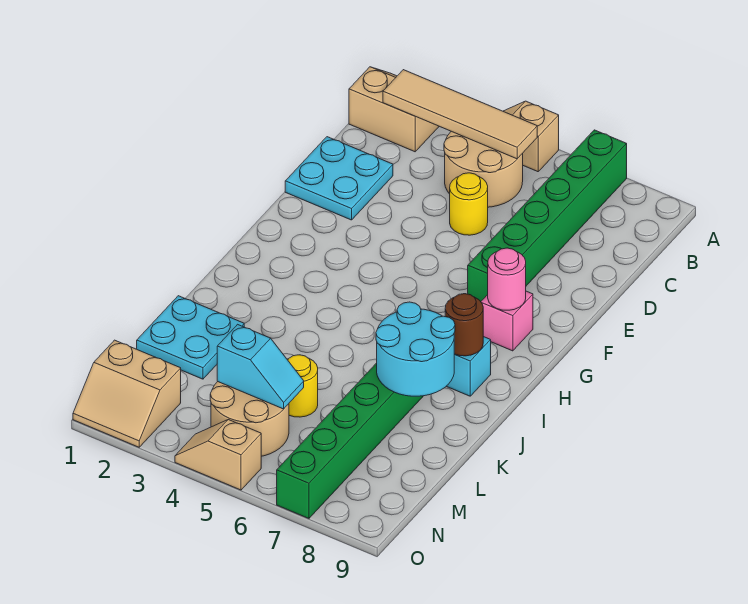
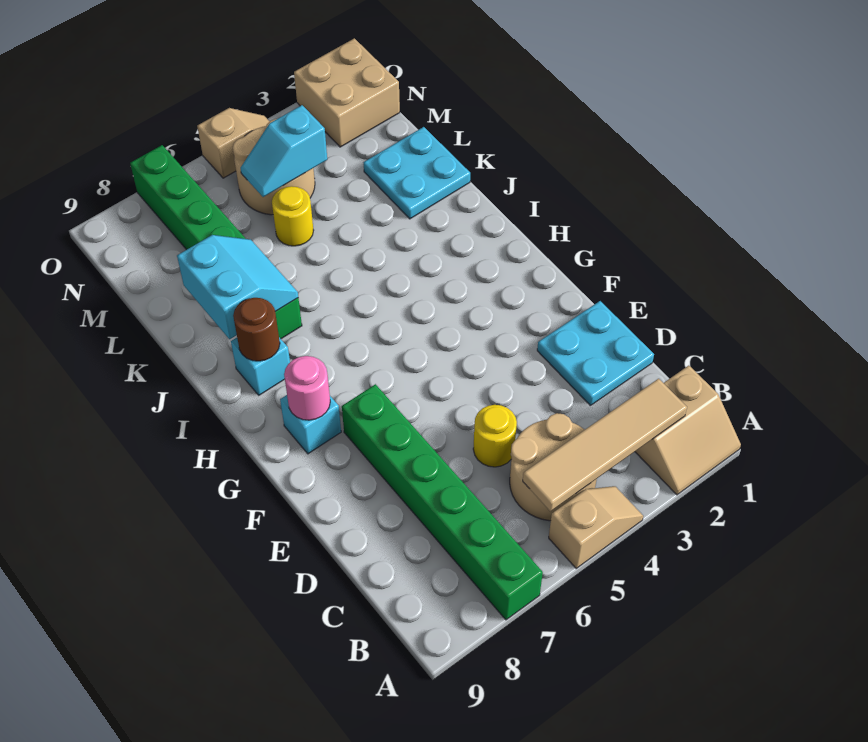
pink 1x1 brick [481,291,533,351] -> cyan 1x1 brick [280,395,341,454]
cyan 2x2 round brick [376,302,455,396] -> cyan 2x2 slope [177,235,298,339]
tan 2x2 slope [73,340,181,447] -> tan 2x2 brick [294,38,400,147]

